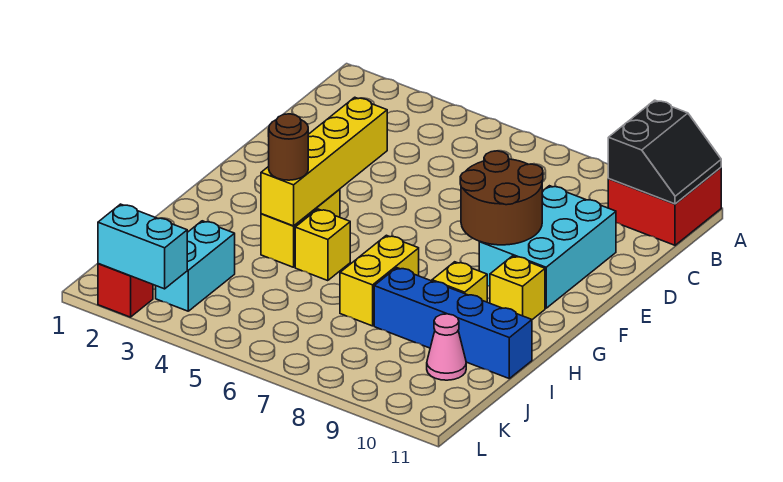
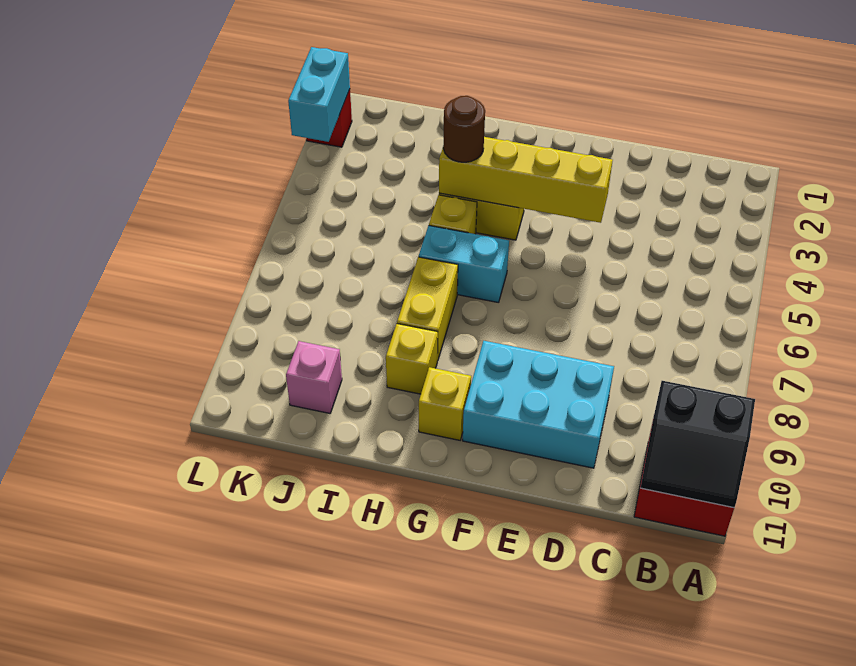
brown 2x2 round brick [460,151,543,245] -> none
yellow 1x2 brick [340,235,419,326] -> yellow 1x2 brick turned to [397,257,458,361]
blue 1x4 brick [374,268,532,378] -> none
cyan 1x2 brick [156,221,235,311] -> cyan 1x2 brick moved to [419,226,509,303]
pink 1x1 cone [427,314,466,380] -> pink 1x1 brick [286,341,342,413]

